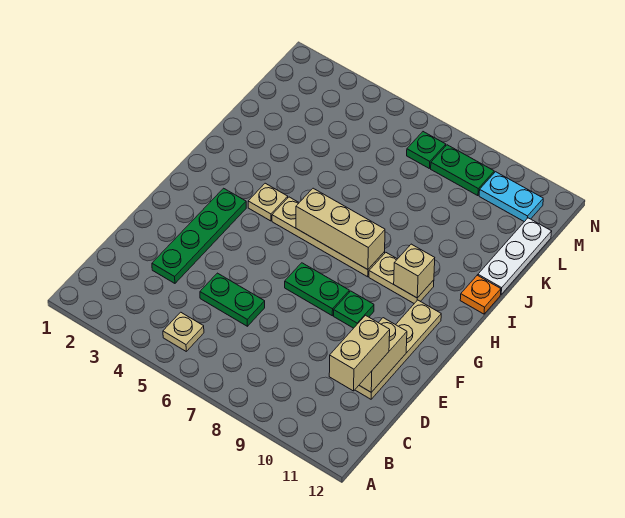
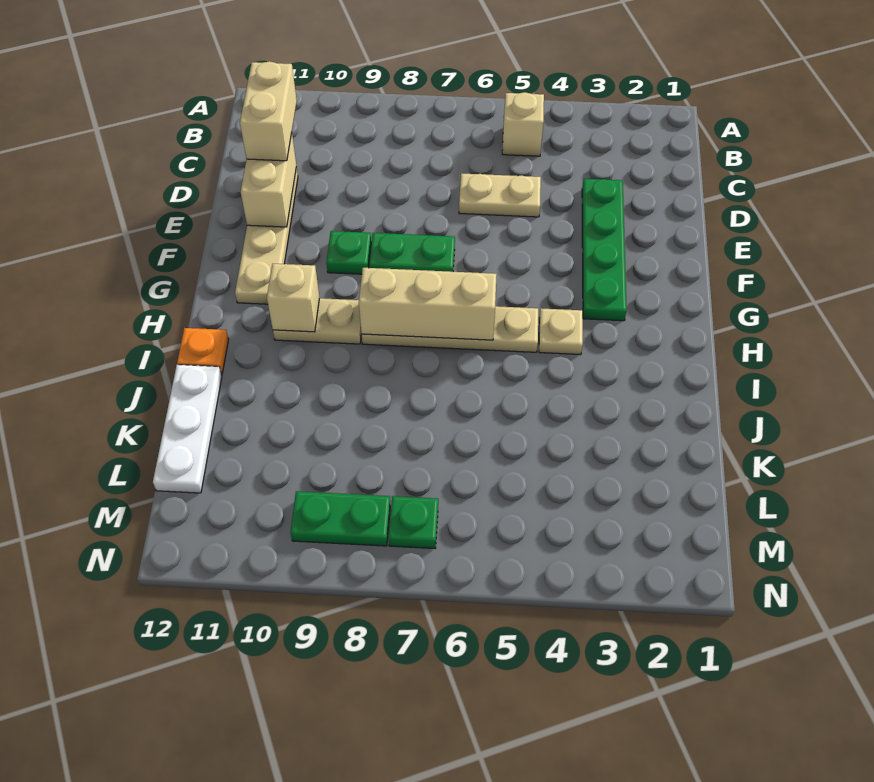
tan 1x1 plate [163,312,204,351] -> tan 1x1 brick [502,92,544,156]
green 1x2 plate [200,273,265,326] -> tan 1x2 plate [459,173,541,217]
cyan 1x2 plate [479,172,543,222] -> none

